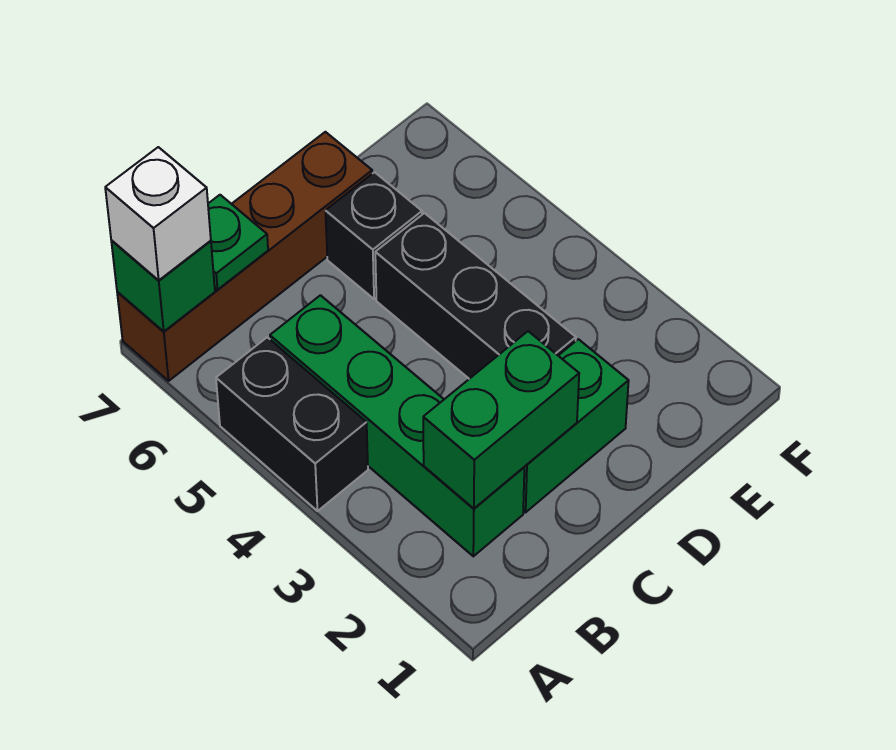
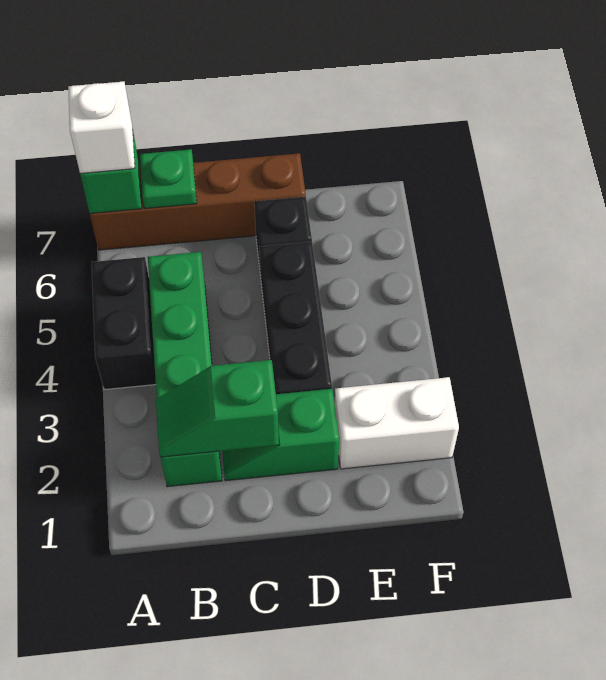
green 1x2 brick [423,331,579,509] -> green 1x2 slope [156,360,279,457]
green 1x2 brick [523,339,629,512] -> green 1x2 slope [222,389,339,481]
none -> white 1x2 brick [335,377,459,469]

